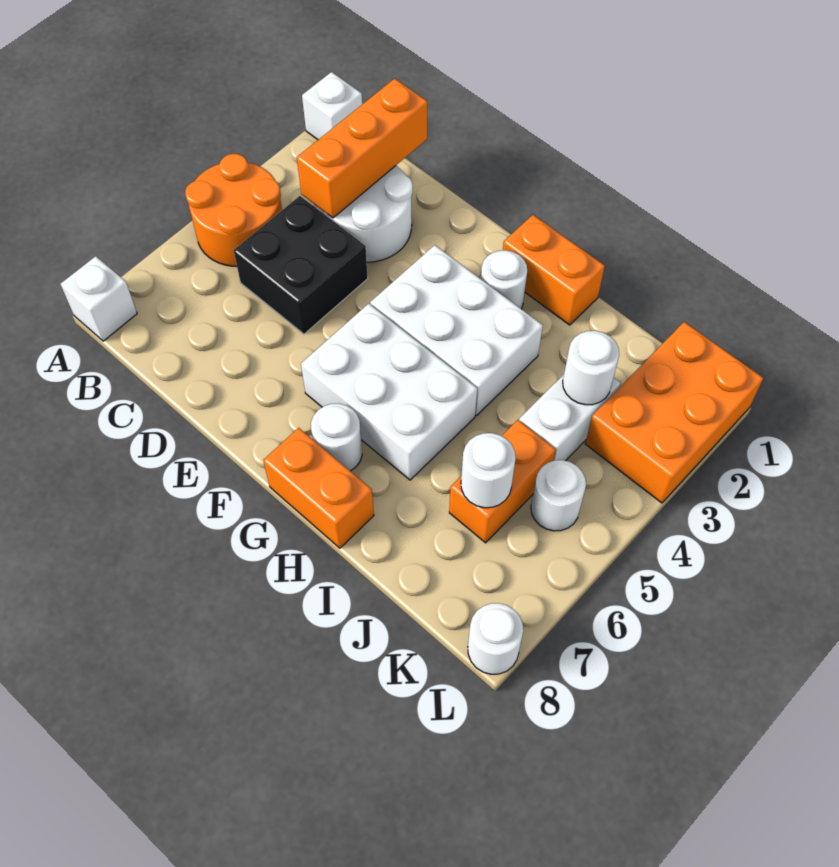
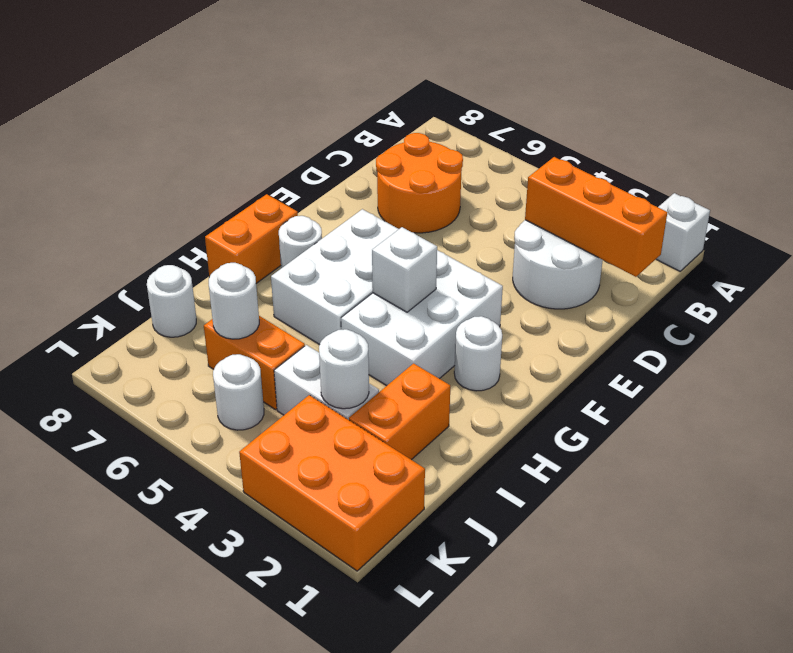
orange 2x2 round brick [185,154,282,267] -> orange 2x2 round brick moved to [376,133,463,233]
white 1x1 brick [61,256,137,341] -> white 1x1 brick moved to [372,227,437,312]
black 2x2 brick [234,196,368,334] -> none
orange 1x2 brick [503,215,605,325] -> orange 1x2 brick moved to [349,363,450,460]
white 1x1 round brick [468,603,523,674] -> white 1x1 round brick moved to [147,265,196,337]

